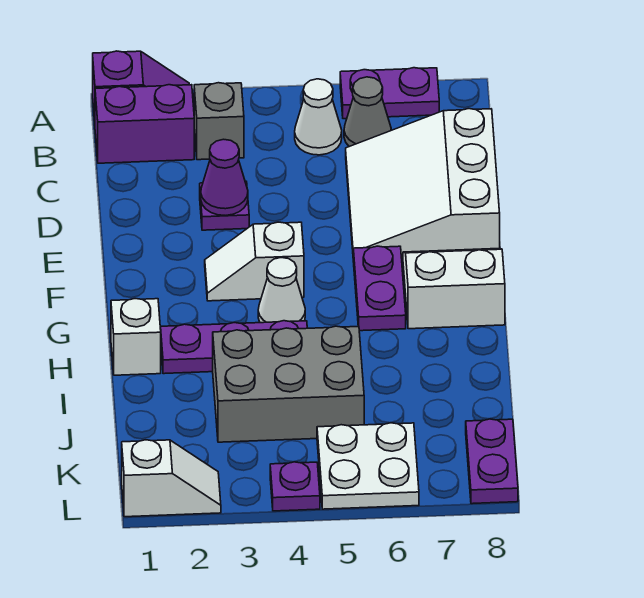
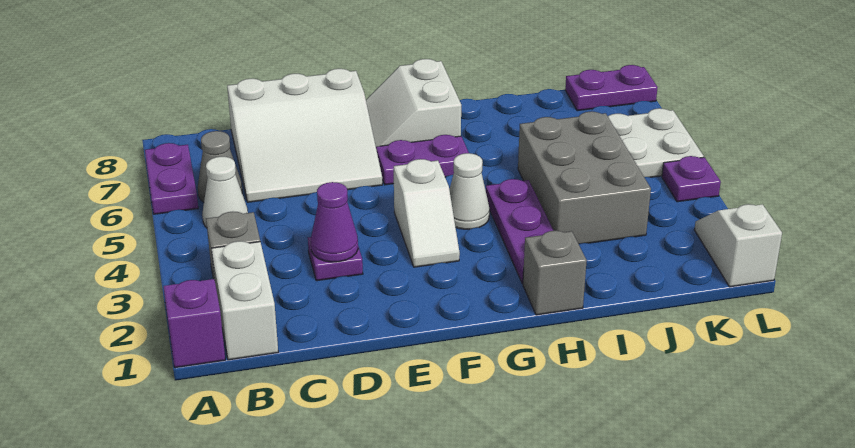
purple 1x2 brick [95,85,194,163] -> white 1x2 brick [211,241,278,360]
white 1x1 brick [111,299,161,375] -> grey 1x1 brick [523,231,587,315]

